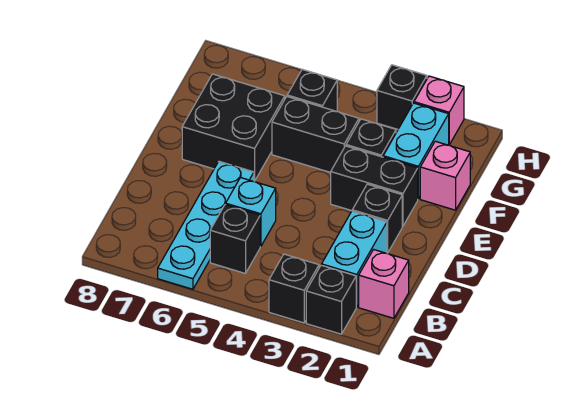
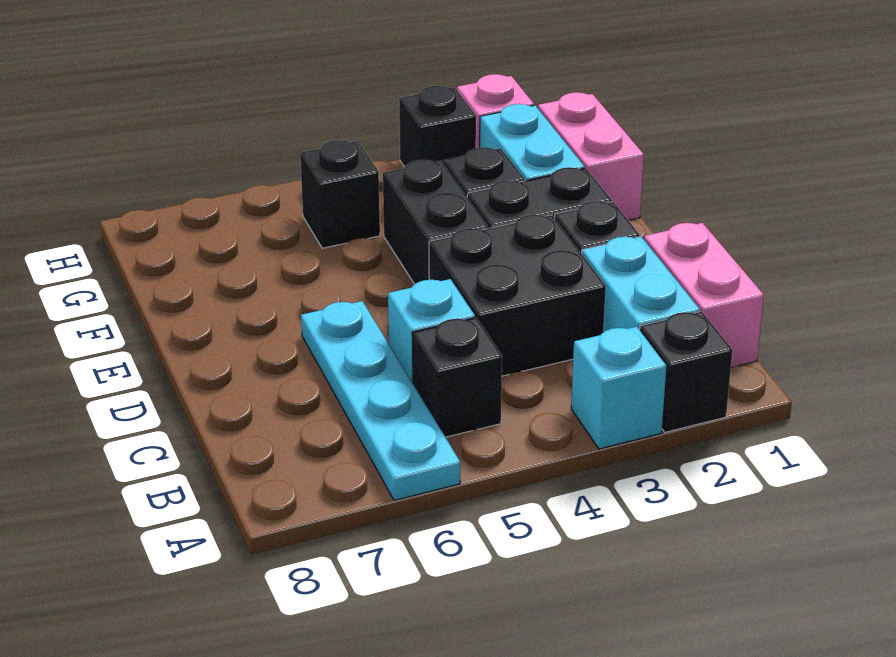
black 1x1 brick [269,254,319,323] -> cyan 1x1 brick [571,327,666,449]
pink 1x1 brick [359,250,409,318] -> pink 1x2 brick [644,223,764,368]
black 2x2 brick [182,74,285,181] -> black 2x2 brick moved to [429,215,606,376]
pink 1x1 brick [420,141,470,210] -> pink 1x2 brick [538,92,644,220]
black 1x2 brick [272,97,359,173] -> black 1x2 brick turned to [383,160,488,284]

